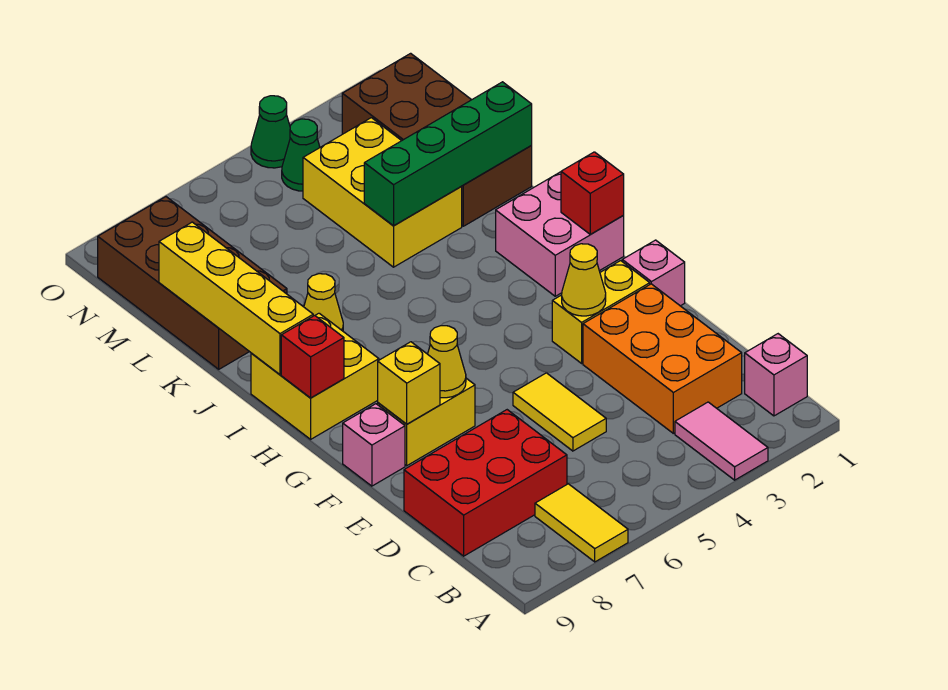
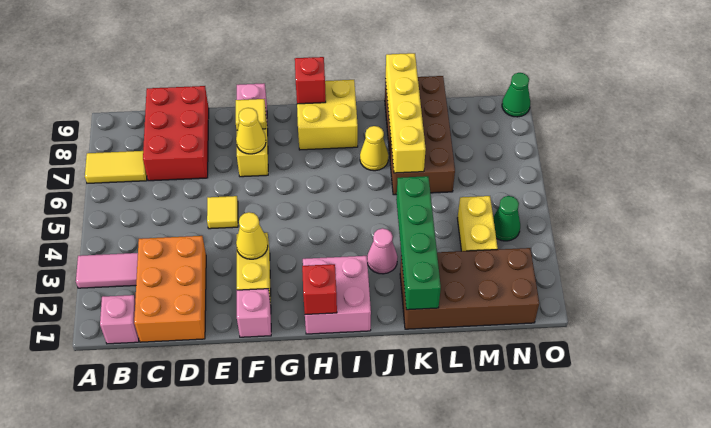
orange 2x3 brick [583,284,742,433] -> orange 2x3 brick turned to [134,236,206,342]
yellow 1x2 tile [513,373,606,451] -> yellow 1x1 tile [207,196,238,229]
yellow 1x1 brick [378,342,440,424] -> yellow 1x1 tile [236,99,266,130]
yellow 1x4 brick [159,222,313,375] -> yellow 1x4 brick turned to [385,53,426,173]
none -> pink 1x1 cone [367,228,397,274]
yellow 2x3 brick [303,118,462,267] -> yellow 1x2 brick [457,196,498,251]
brown 2x4 brick [98,197,287,369] -> brown 2x4 brick turned to [385,76,455,195]
green 1x1 cone [251,96,290,168] -> green 1x1 cone moved to [502,73,530,117]

